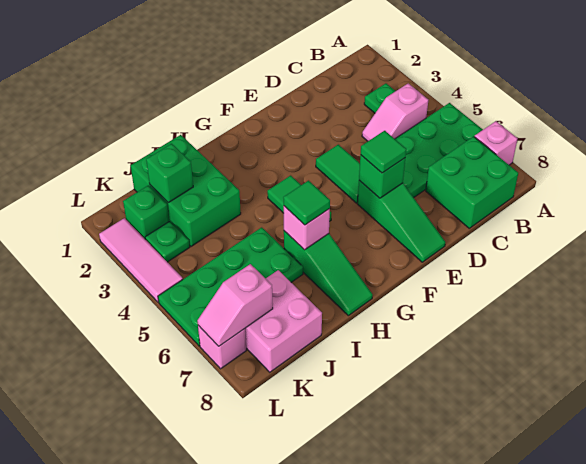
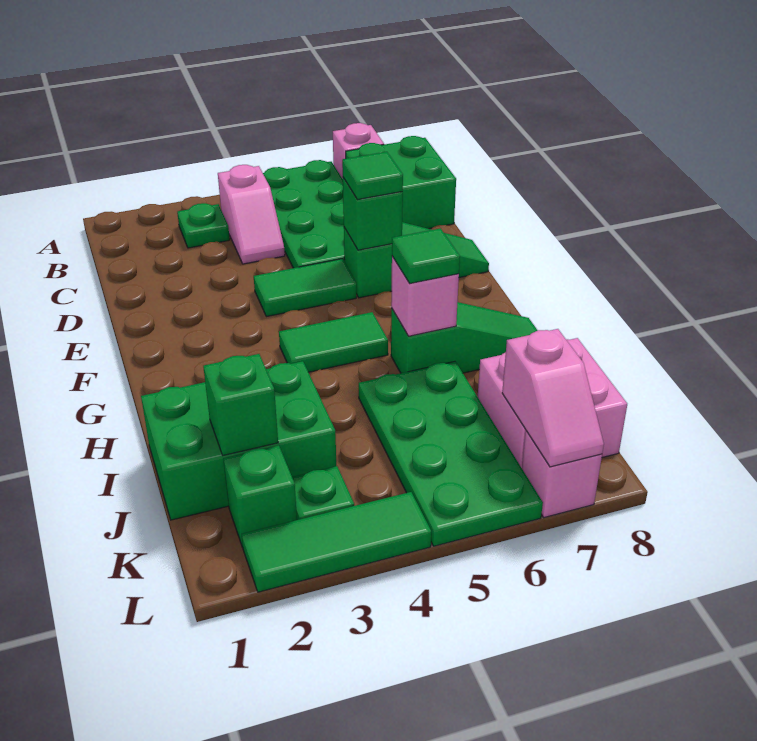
pink 1x3 tile [99,218,183,302] -> green 1x3 tile [242,492,431,592]

